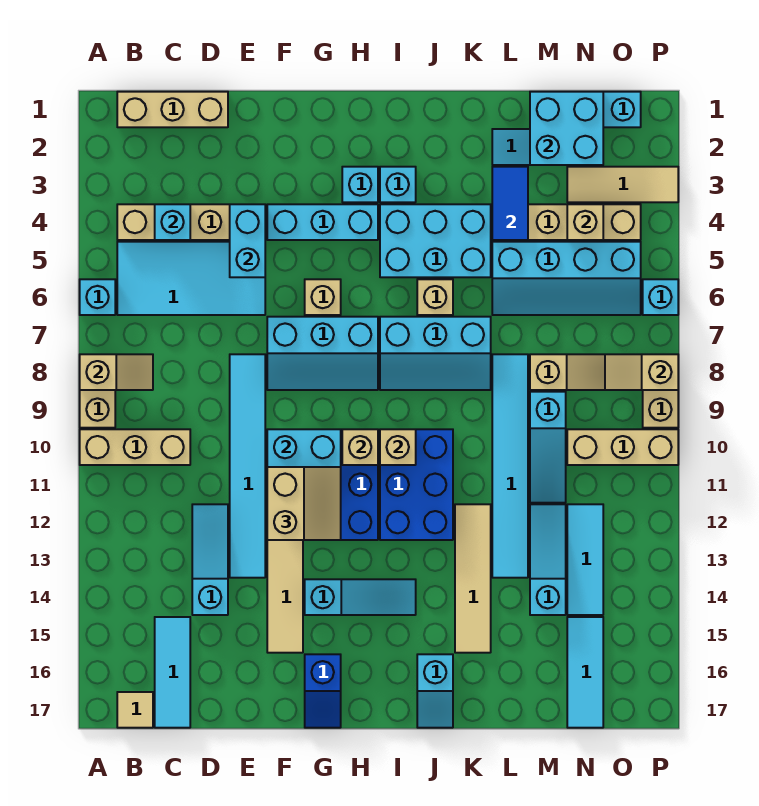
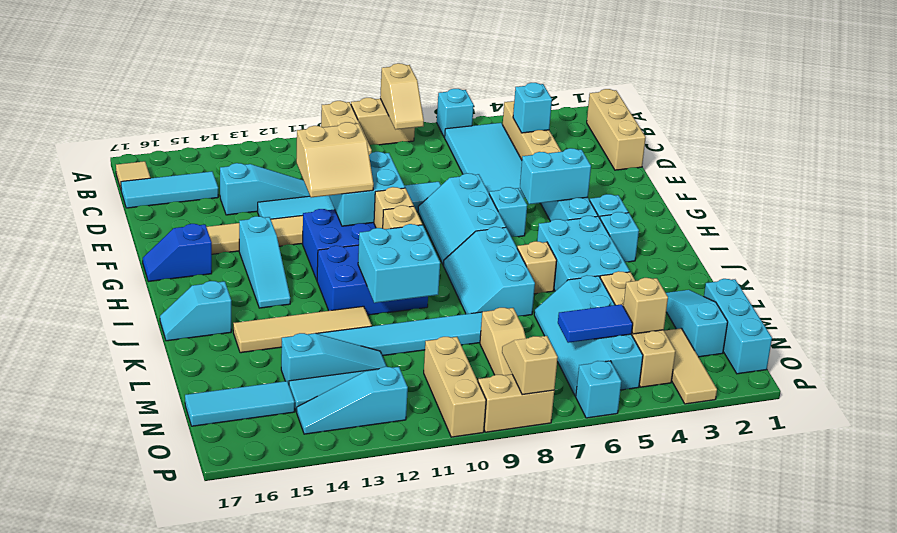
cyan 1x2 brick [230,204,265,277] -> cyan 1x2 brick moved to [520,148,591,204]
tan 1x1 brick [305,279,341,315] -> cyan 1x1 brick [489,187,527,237]
blue 1x2 tile [492,167,528,240] -> blue 1x2 tile moved to [558,304,633,343]
cyan 2x2 brick [530,92,603,165] -> cyan 2x2 brick moved to [358,224,440,303]
cyan 1x3 slope [530,392,566,503] -> cyan 1x3 slope moved to [297,367,408,434]

